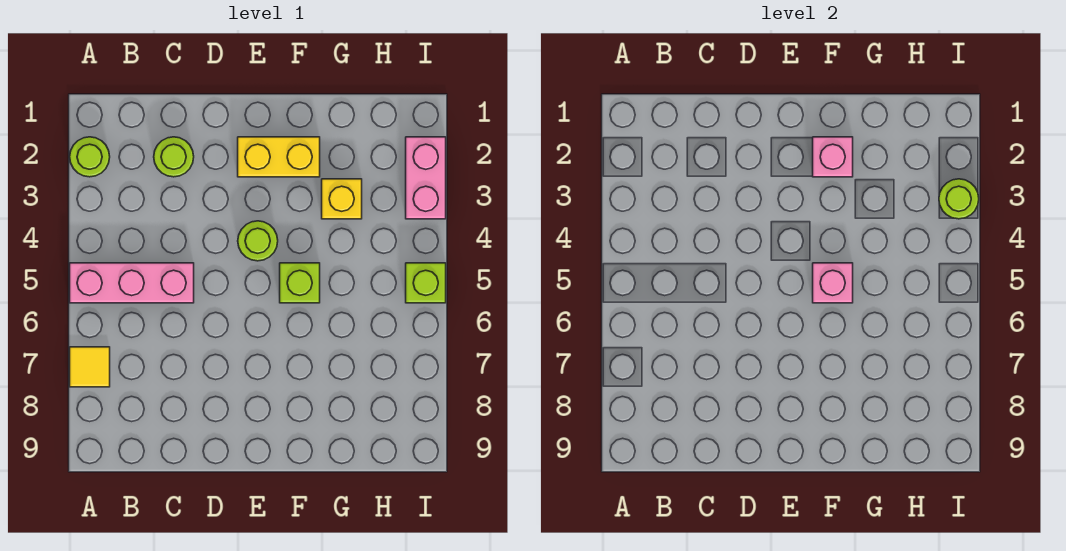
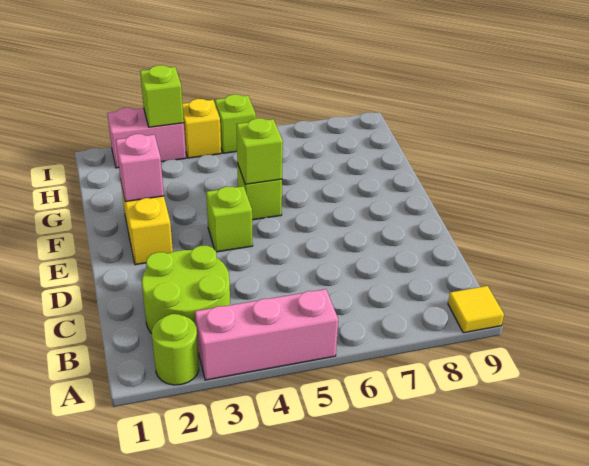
pink 1x3 brick [70,263,194,303] -> pink 1x3 brick turned to [195,289,338,380]
yellow 1x1 tile [70,347,110,387] -> yellow 1x1 tile moved to [448,286,504,333]
lime 1x1 round brick [154,137,194,177] -> lime 2x2 round brick [142,246,230,334]
lime 1x1 round brick [238,221,278,261] -> lime 1x1 brick [206,186,253,252]
pink 1x1 brick [813,263,853,303] -> lime 1x1 brick [237,118,283,184]
yellow 1x1 brick [322,179,362,219] -> yellow 1x1 brick moved to [182,99,221,158]
lime 1x1 round brick [939,179,979,219] -> lime 1x1 brick [140,65,184,127]

